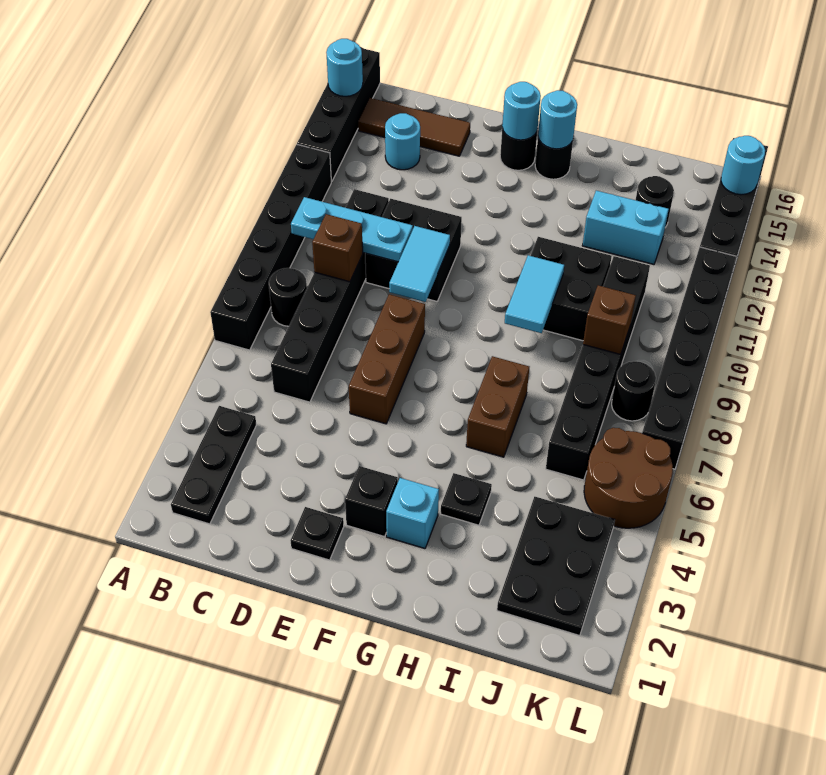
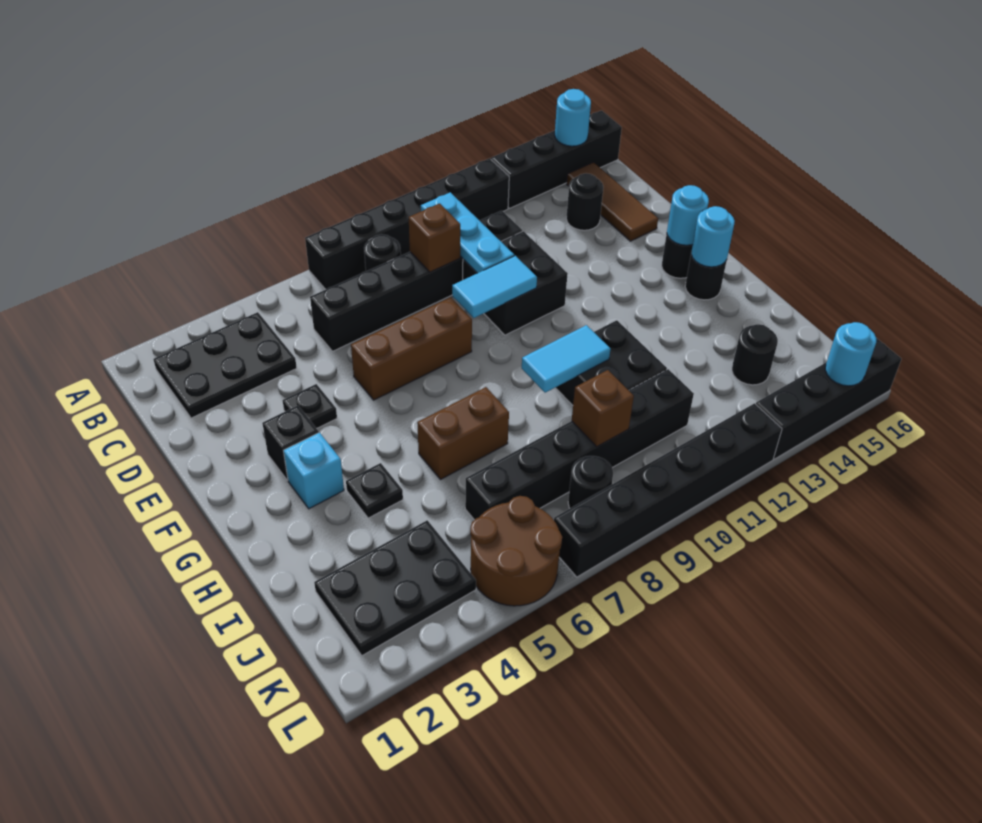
black 1x3 plate [171,406,256,524] -> black 2x3 plate [154,312,297,418]
cyan 1x1 round brick [385,113,420,170] -> black 1x1 round brick [566,173,603,230]
black 1x1 plate [291,507,344,560] -> black 1x1 plate moved to [283,384,337,428]
cyan 1x2 brick [582,191,669,264] -> none

